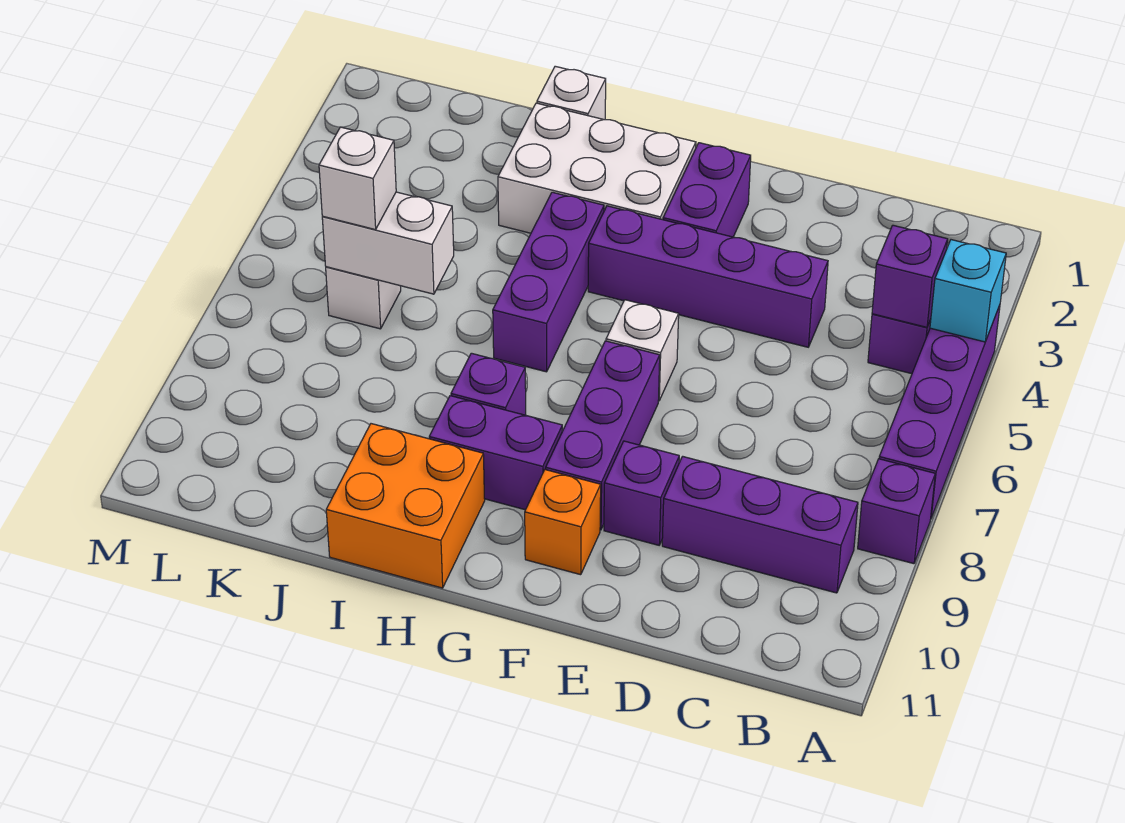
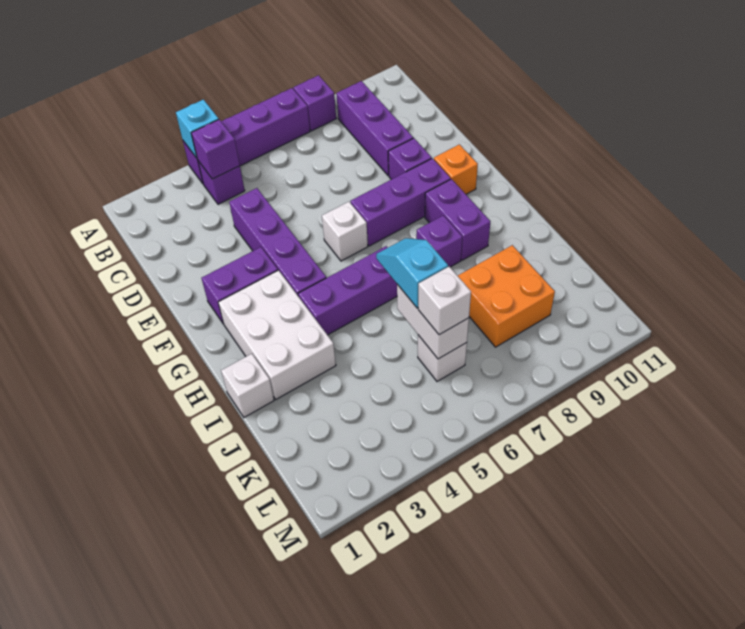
orange 2x2 brick [326,424,485,588] -> orange 2x2 brick moved to [458,245,555,347]
none -> cyan 1x2 slope [376,238,448,308]

